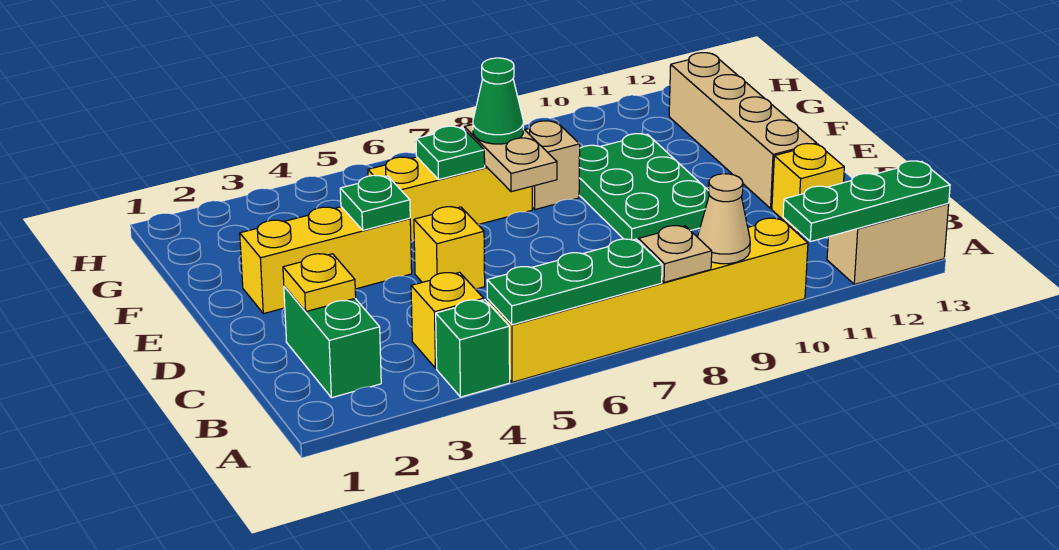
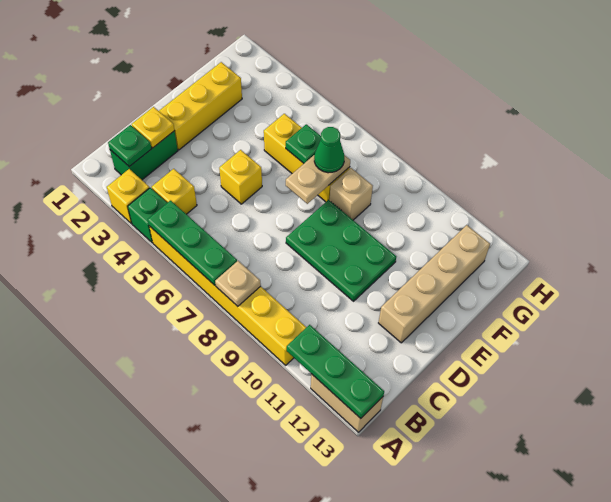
tan 1x1 cone [698,174,750,264] -> none
yellow 1x1 brick [772,144,844,233] -> yellow 1x1 brick moved to [107,169,149,224]
green 2x3 plate [579,134,709,240] -> green 2x3 plate turned to [286,200,396,301]
yellow 1x3 brick [240,207,412,314] -> yellow 1x3 brick turned to [159,62,242,150]
green 1x1 plate [340,175,410,230] -> green 1x1 plate moved to [108,125,152,167]

